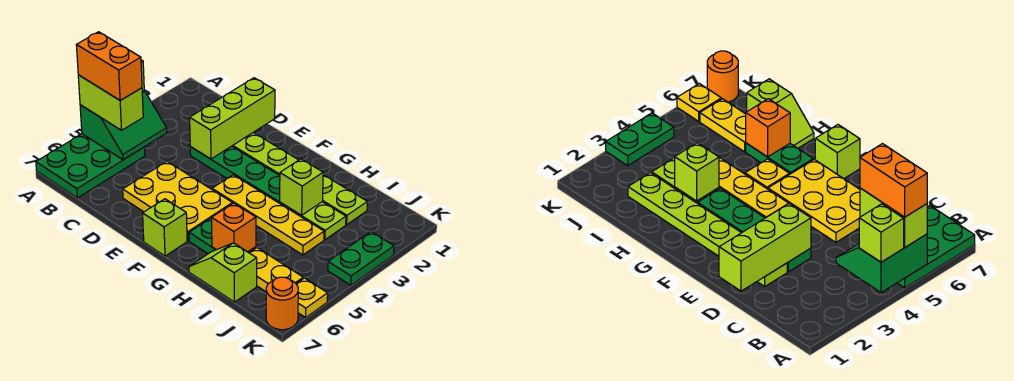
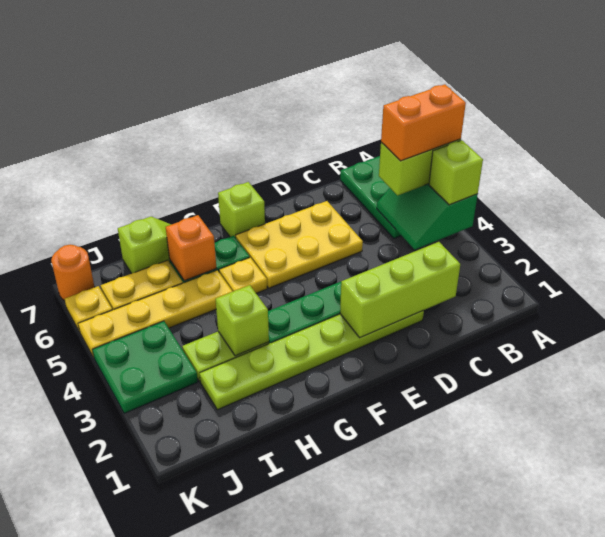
lime 1x3 brick [190,78,275,159] -> lime 1x3 brick turned to [340,242,460,338]
yellow 1x4 plate [212,175,324,255] -> yellow 1x4 plate moved to [78,270,233,357]
green 1x2 plate [328,232,394,285] -> green 2x2 plate [92,321,198,413]

